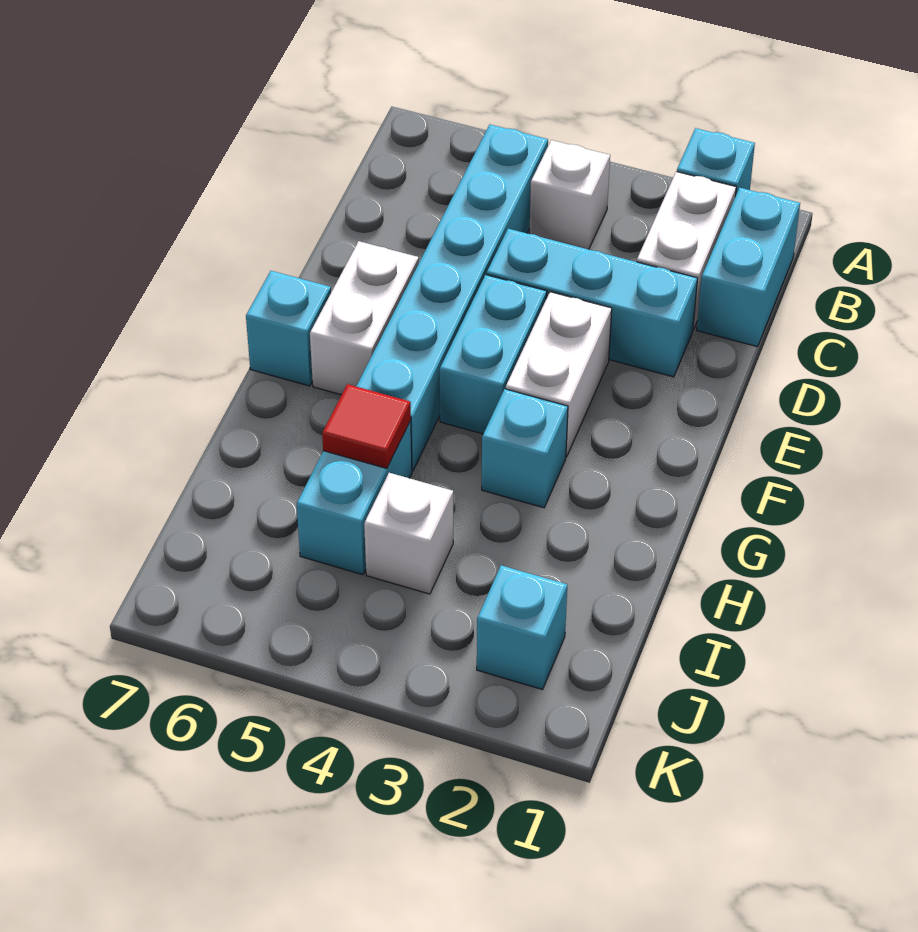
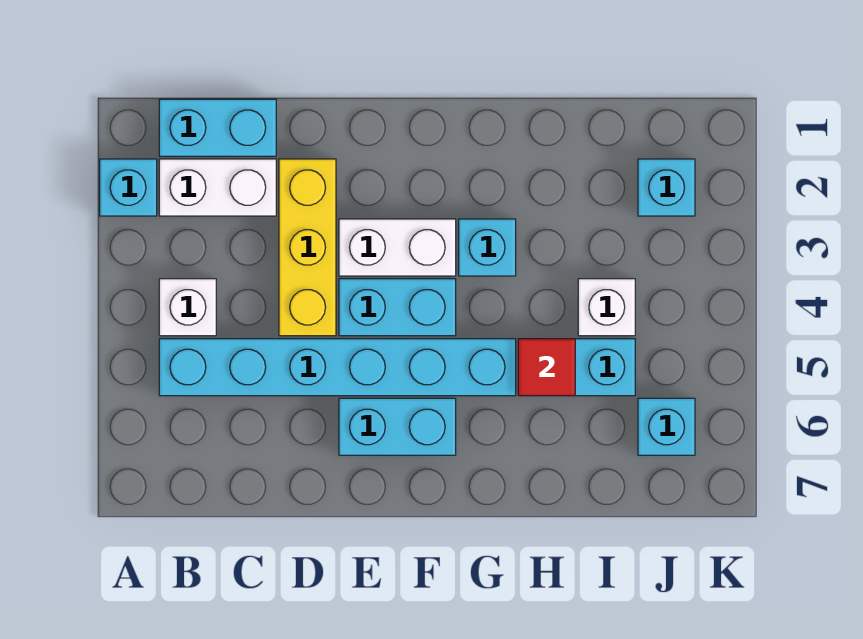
cyan 1x3 brick [486,229,698,377] -> yellow 1x3 brick [279,159,336,336]
white 1x2 brick [310,241,419,395] -> cyan 1x2 brick [339,398,456,455]
cyan 1x1 brick [246,271,331,386] -> cyan 1x1 brick moved to [638,398,695,455]

